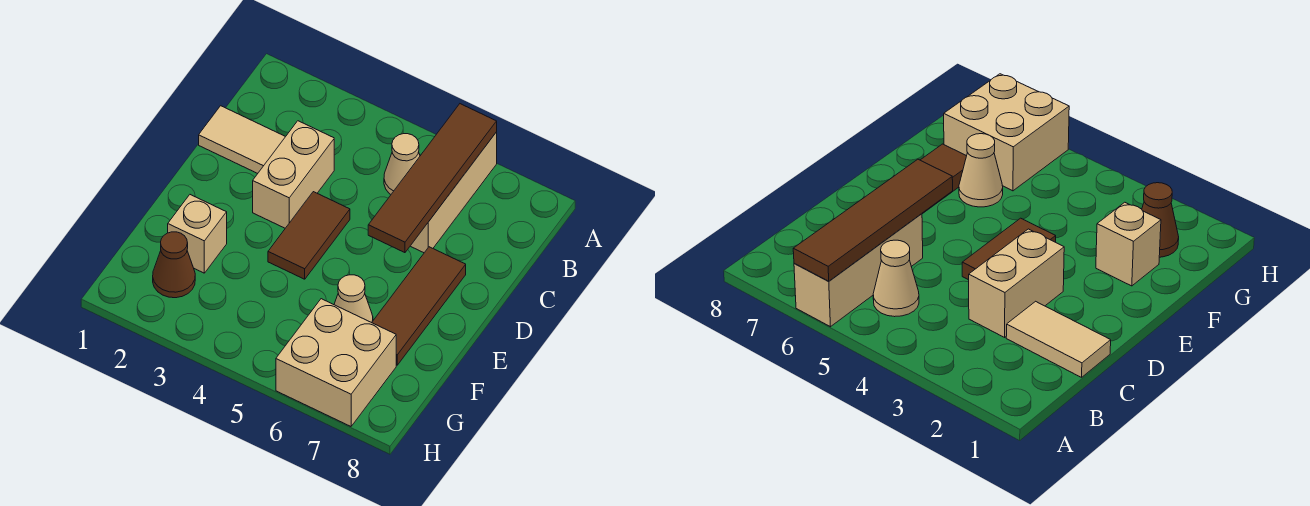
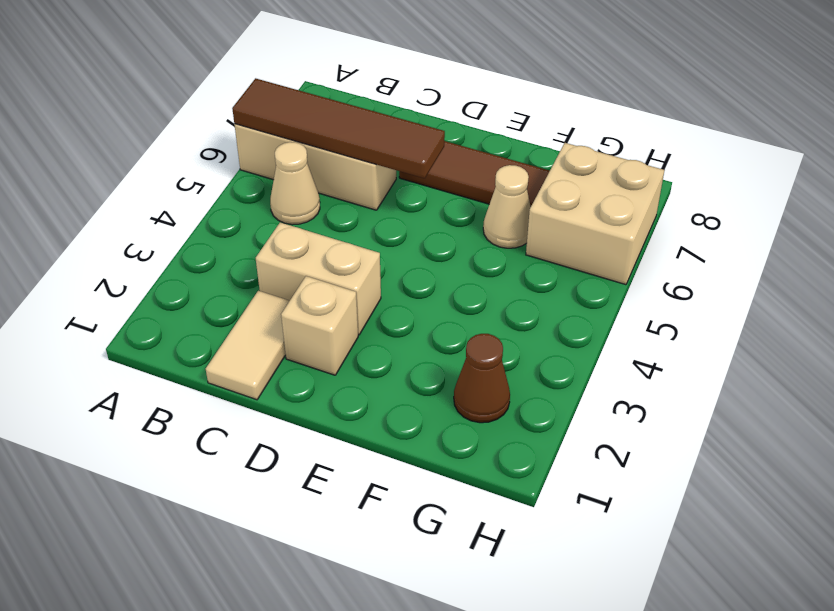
brown 1x2 tile [268,192,350,279] -> none
tan 1x1 brick [168,195,227,273] -> tan 1x1 brick moved to [281,276,358,375]

